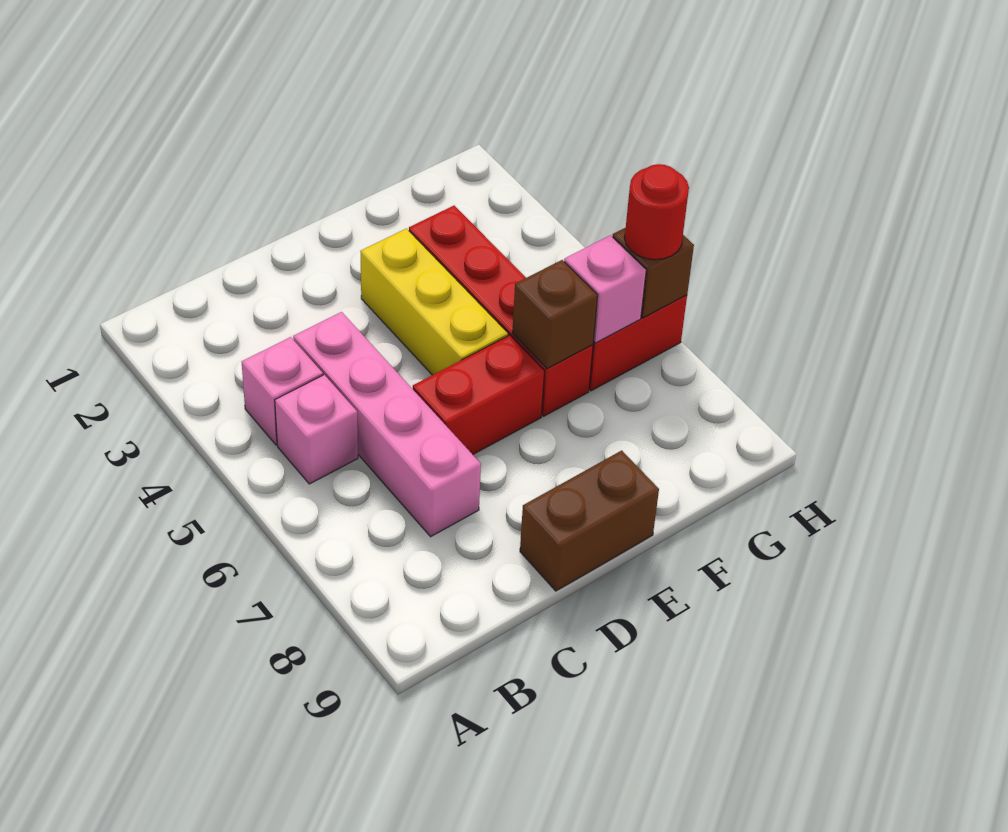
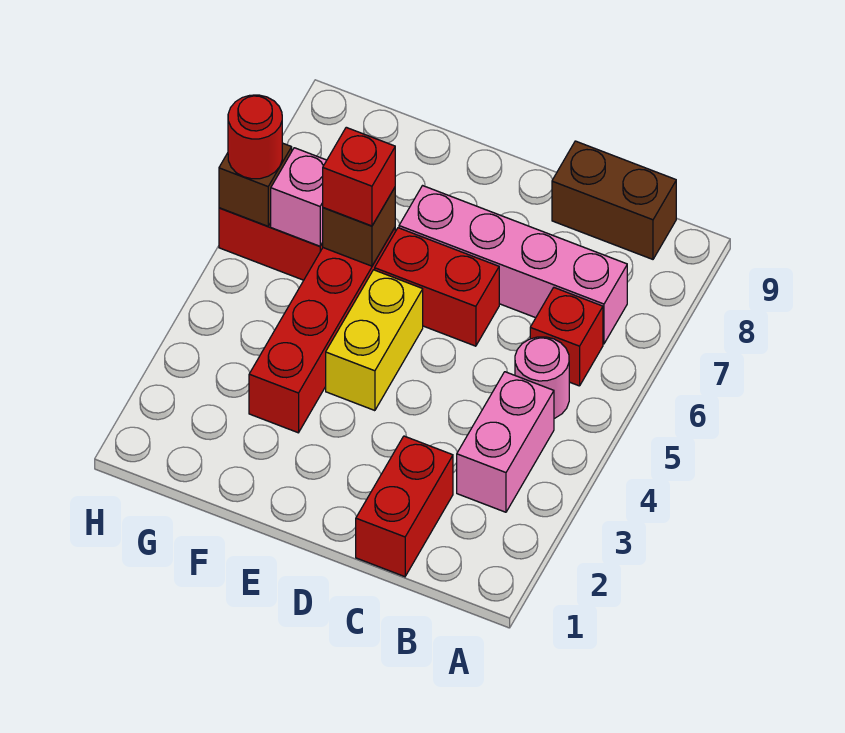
pink 1x1 brick [242,337,323,445] -> pink 1x2 brick [457,372,554,512]
pink 1x1 brick [275,375,358,484] -> pink 1x1 round brick [515,337,569,418]
none -> red 1x1 brick [530,288,603,386]
none -> red 1x2 brick [356,436,453,577]
pink 1x4 brick [293,312,481,537] -> pink 1x4 brick turned to [399,186,627,344]
brown 1x2 brick [520,450,659,591] -> brown 1x2 brick moved to [552,141,676,259]
yellow 1x3 brick [360,229,508,375] -> yellow 1x2 brick [326,270,423,411]
none -> red 1x1 brick [323,127,395,226]

